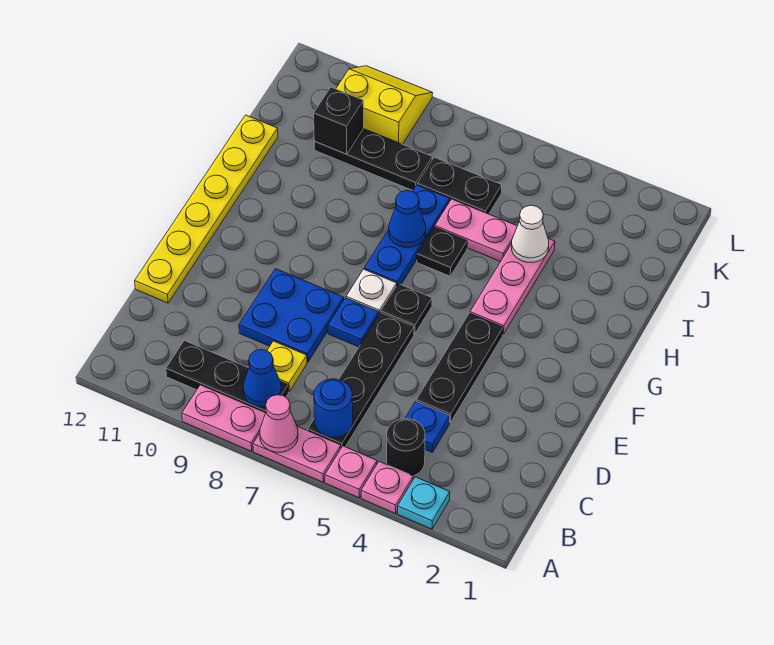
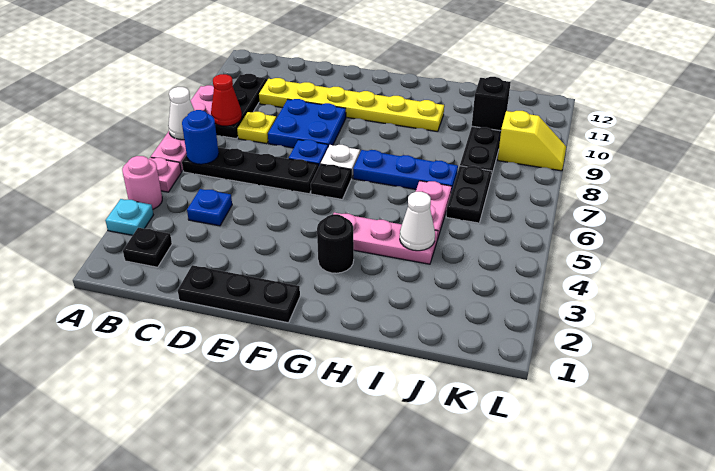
pink 1x1 plate [361,462,413,513] -> pink 1x1 round brick [122,156,162,209]
pink 1x1 cone [260,395,298,452] -> white 1x1 cone [168,87,194,140]
black 1x1 round brick [387,419,425,476] -> black 1x1 round brick moved to [317,214,354,273]
blue 1x1 cone [243,349,281,407] -> red 1x1 cone [211,74,242,126]
black 1x3 plate [416,313,503,422] -> black 1x3 plate moved to [178,265,300,323]
yellow 1x6 plate [135,115,278,303] -> yellow 1x6 plate moved to [259,78,444,132]
black 1x1 plate [417,227,467,276] -> black 1x1 plate moved to [123,228,172,267]
blue 1x1 cone [389,190,426,247] -> none
yellow 2x2 slope [336,66,433,144] -> yellow 1x2 slope [498,111,566,171]

